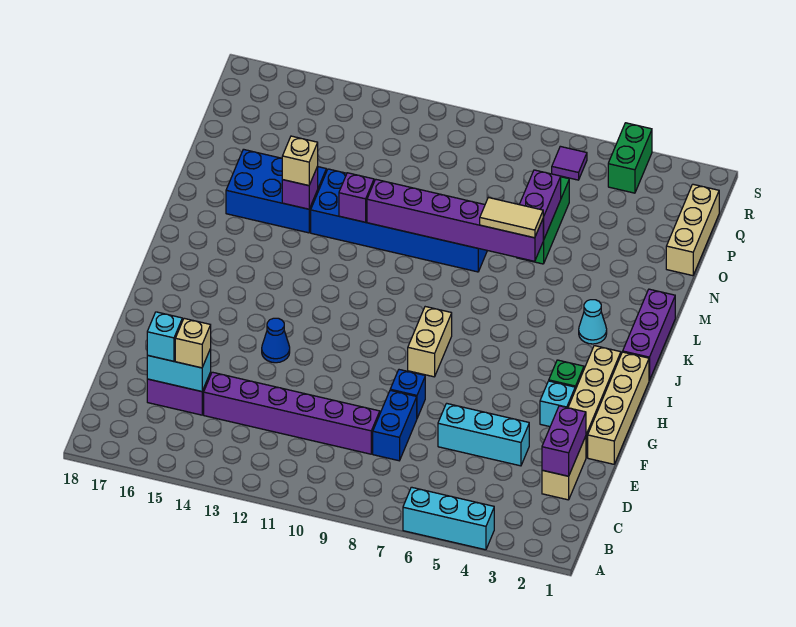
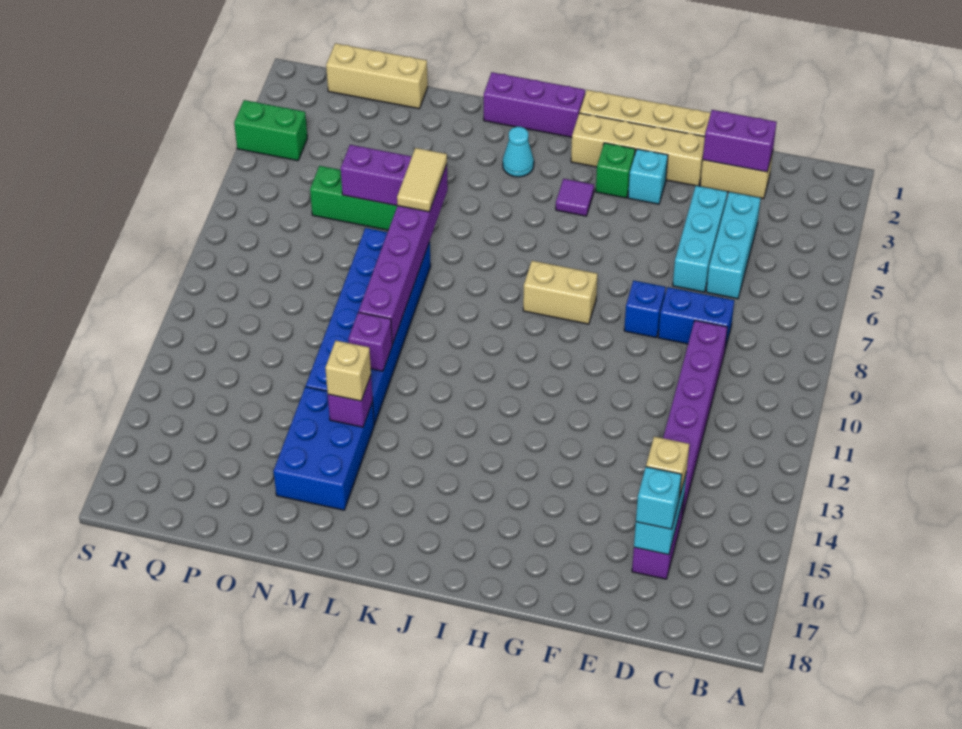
cyan 1x3 brick [403,487,494,550] -> cyan 1x3 brick moved to [706,192,761,299]
blue 1x1 cone [262,318,290,363] -> none
purple 1x1 tile [552,146,587,180] -> purple 1x1 tile moved to [556,179,594,216]

